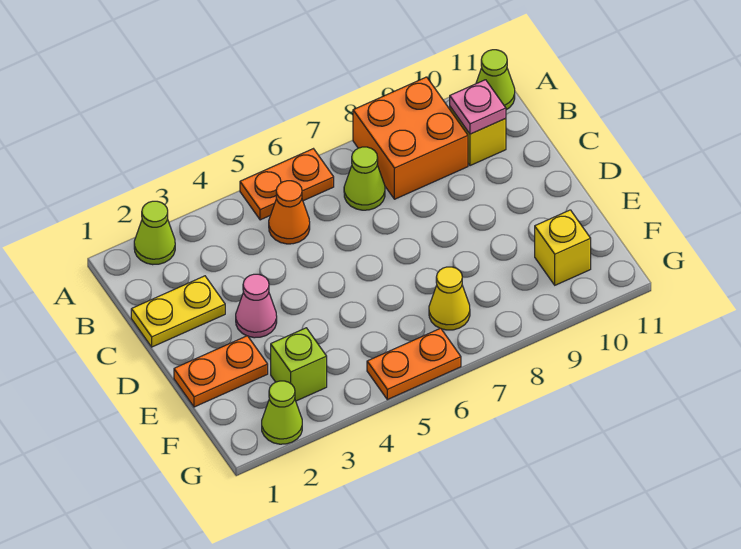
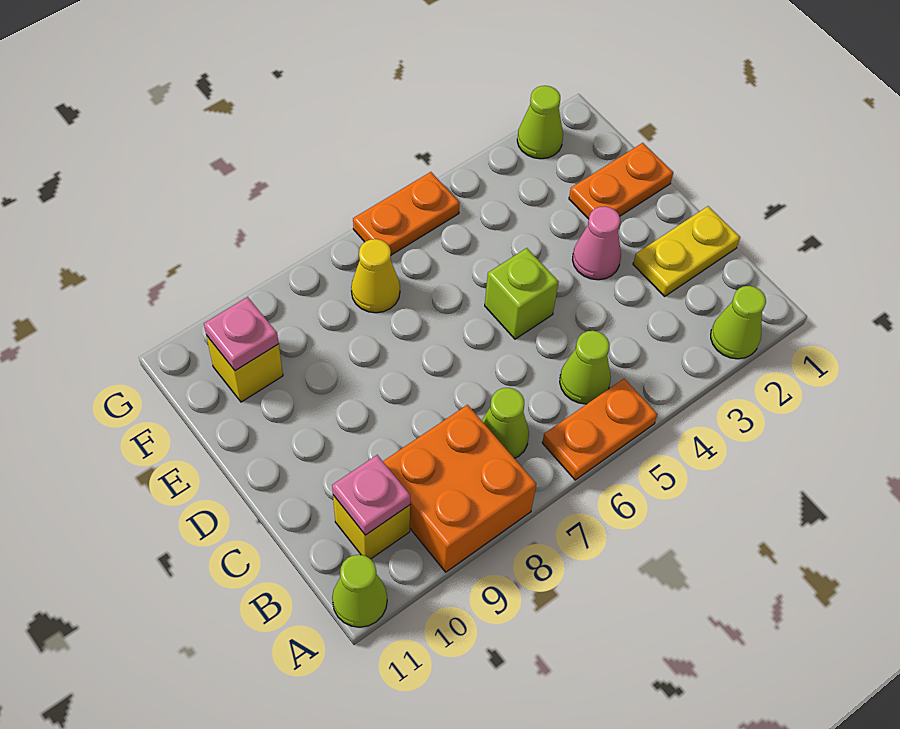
orange 1x1 cone [269,181,310,244] -> lime 1x1 cone [560,331,611,404]
lime 1x1 brick [271,328,327,401] -> lime 1x1 brick moved to [485,248,559,339]
none -> pink 1x1 plate [204,297,279,371]

